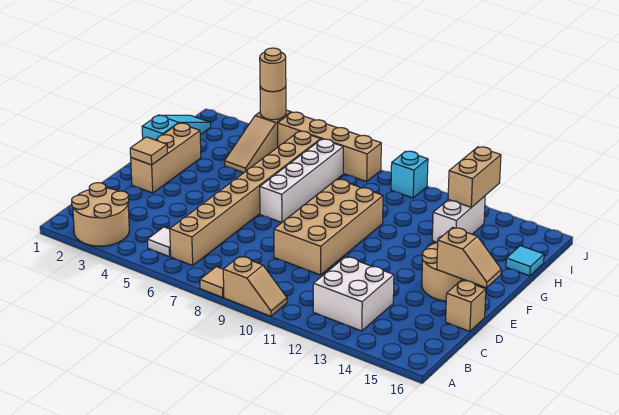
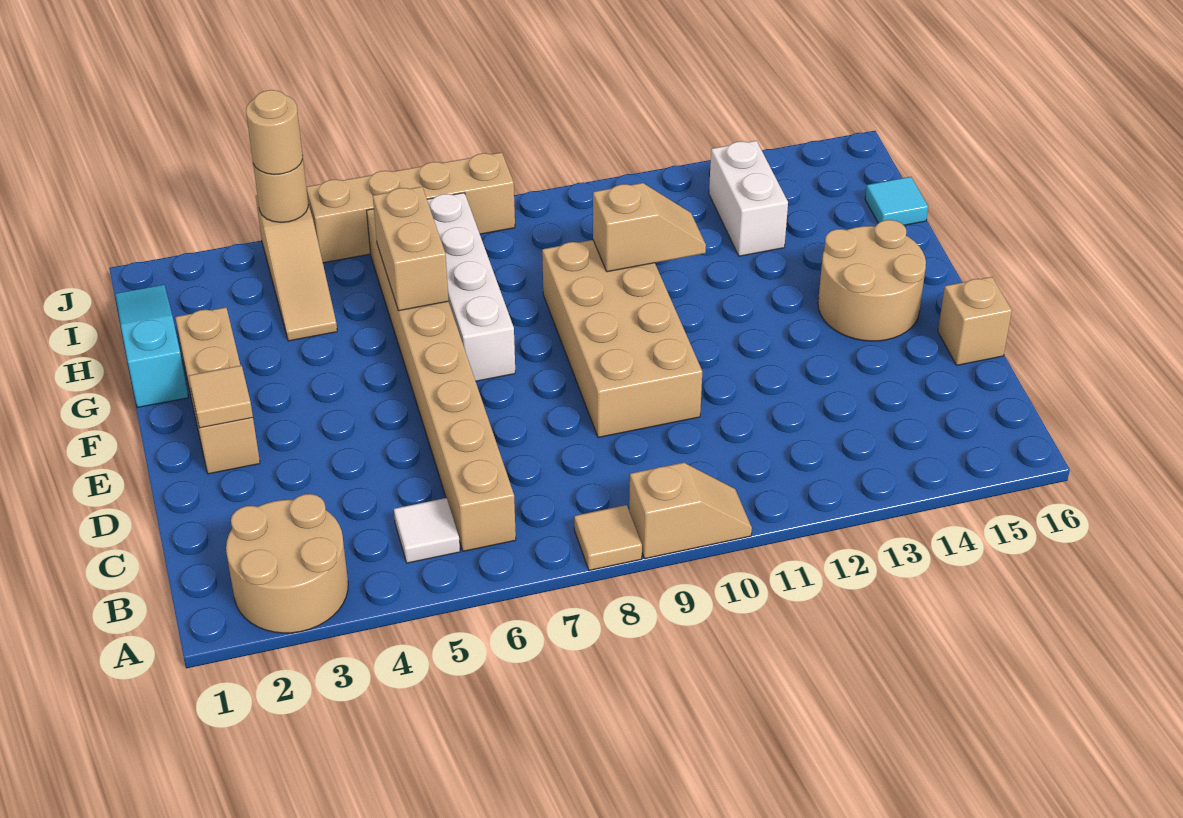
white 2x2 brick [313,257,394,331] -> none
tan 1x2 slope [437,227,501,288] -> tan 1x2 slope moved to [593,183,706,272]
tan 1x2 brick [448,147,501,207] -> tan 1x2 brick moved to [373,187,449,311]
cyan 1x1 brick [391,151,428,198] -> none

